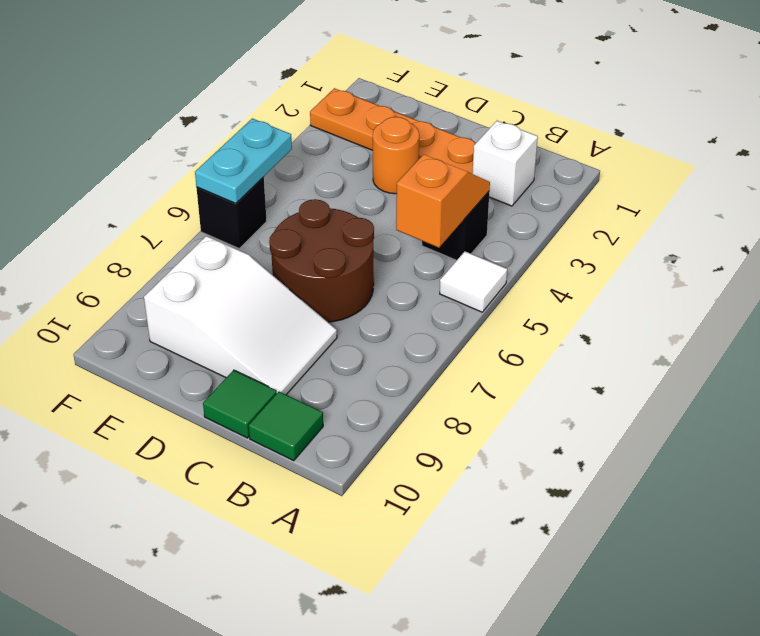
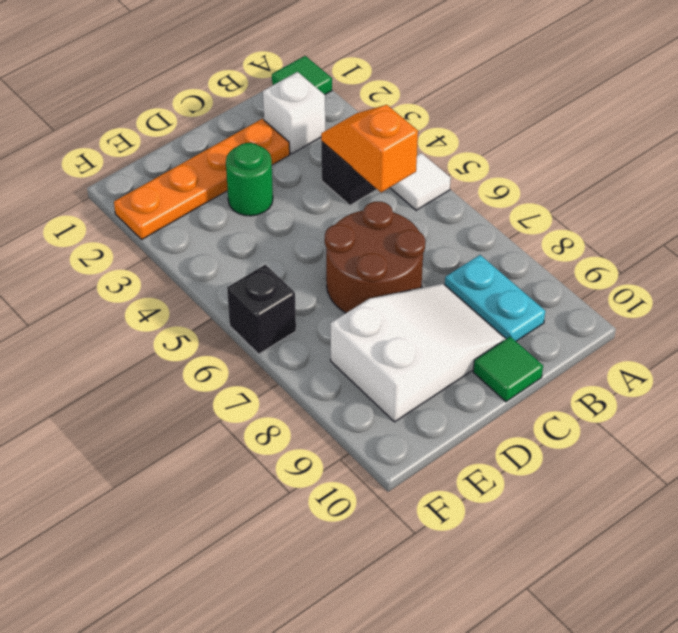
green 1x1 tile [249,392,323,461] -> green 1x1 tile moved to [272,56,332,95]
orange 1x1 round brick [373,117,419,194] -> green 1x1 round brick [226,143,273,216]
cyan 1x2 plate [195,118,292,203] -> cyan 1x2 plate moved to [445,255,545,341]

